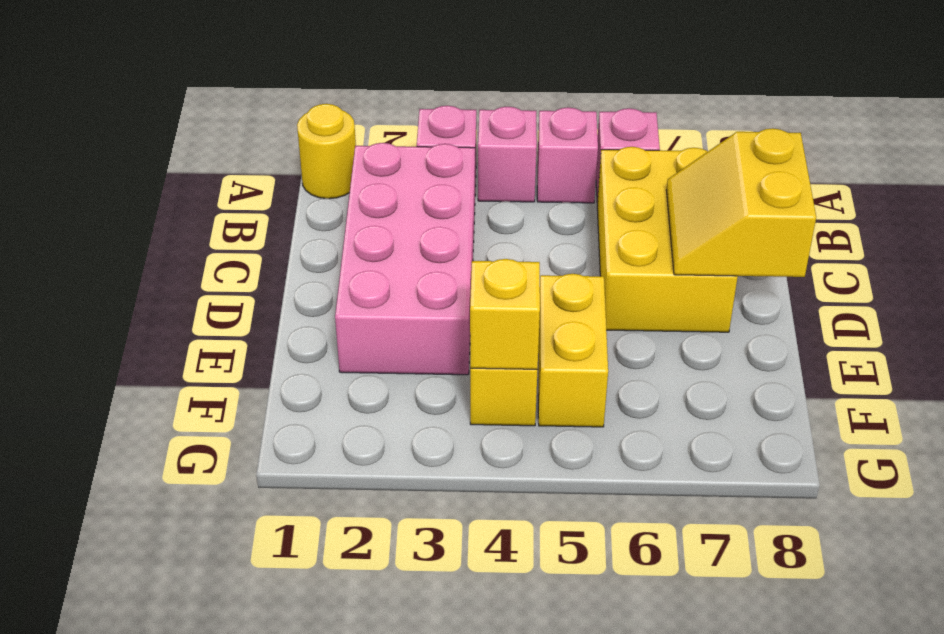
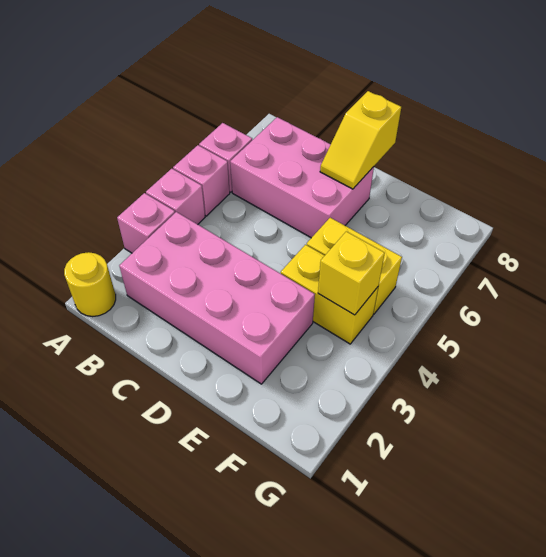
yellow 2x3 brick [597,147,738,332] -> pink 2x3 brick [230,117,374,238]
yellow 2x2 slope [666,128,816,277] -> yellow 1x2 slope [320,91,401,189]

